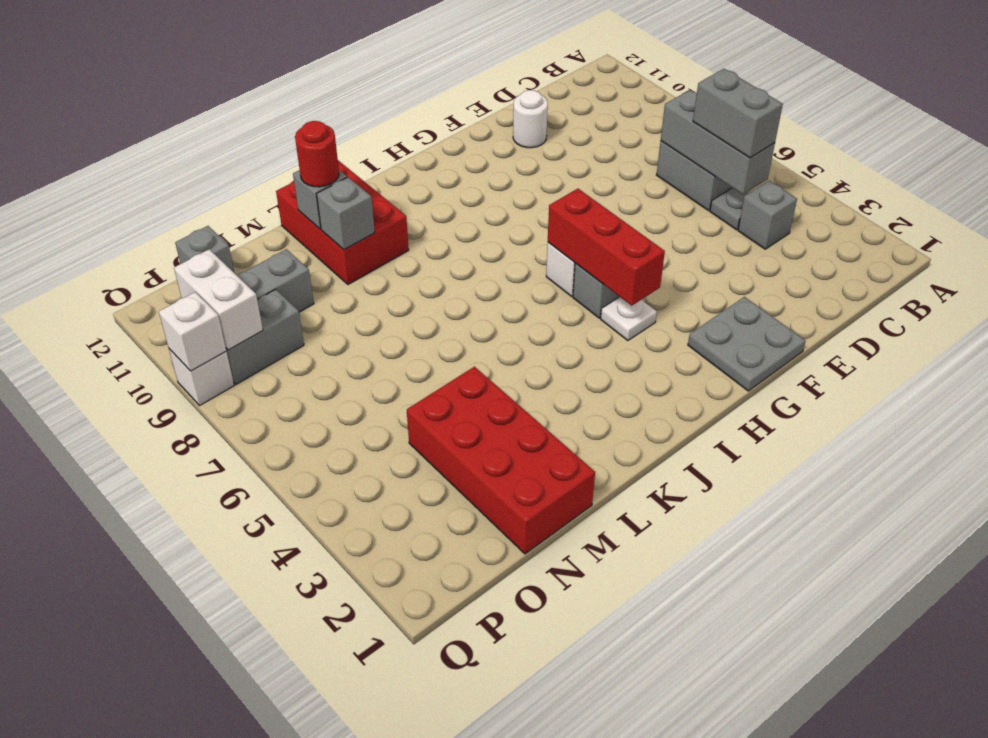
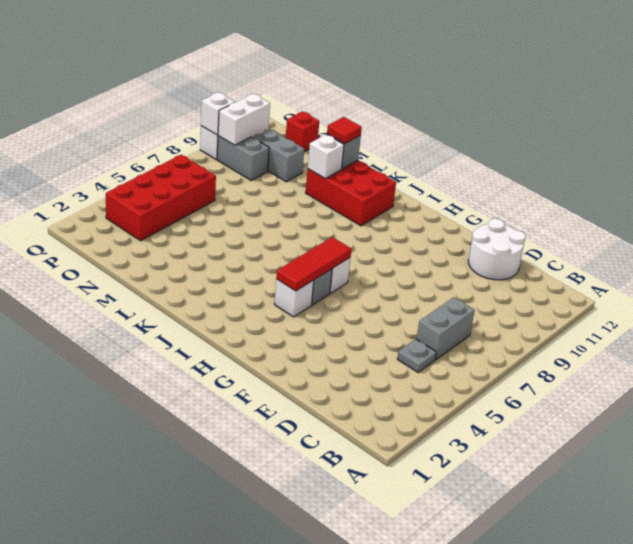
grey 1x1 brick [738,181,797,249] -> none
grey 1x3 brick [661,90,775,195] -> none
grey 1x2 brick [693,69,783,158] -> none
white 1x1 round brick [513,90,548,148] -> white 2x2 round brick [468,219,526,280]
grey 2x2 plate [688,297,805,391] -> none
white 1x1 plate [601,297,657,341] -> white 1x1 brick [274,279,314,317]
red 1x3 brick [548,189,665,306] -> red 1x3 tile [276,237,351,291]
red 2x3 brick [276,161,409,285] -> red 2x3 brick turned to [306,161,396,226]
grey 1x1 brick [317,177,375,250] -> white 1x1 brick [308,135,344,179]
red 1x1 round brick [295,121,339,187] -> red 1x1 tile [327,117,362,144]
red 2x4 brick [407,367,595,554] -> red 2x4 brick moved to [106,155,216,241]
grey 1x1 brick [175,226,234,272] -> red 1x1 brick [286,111,319,152]

